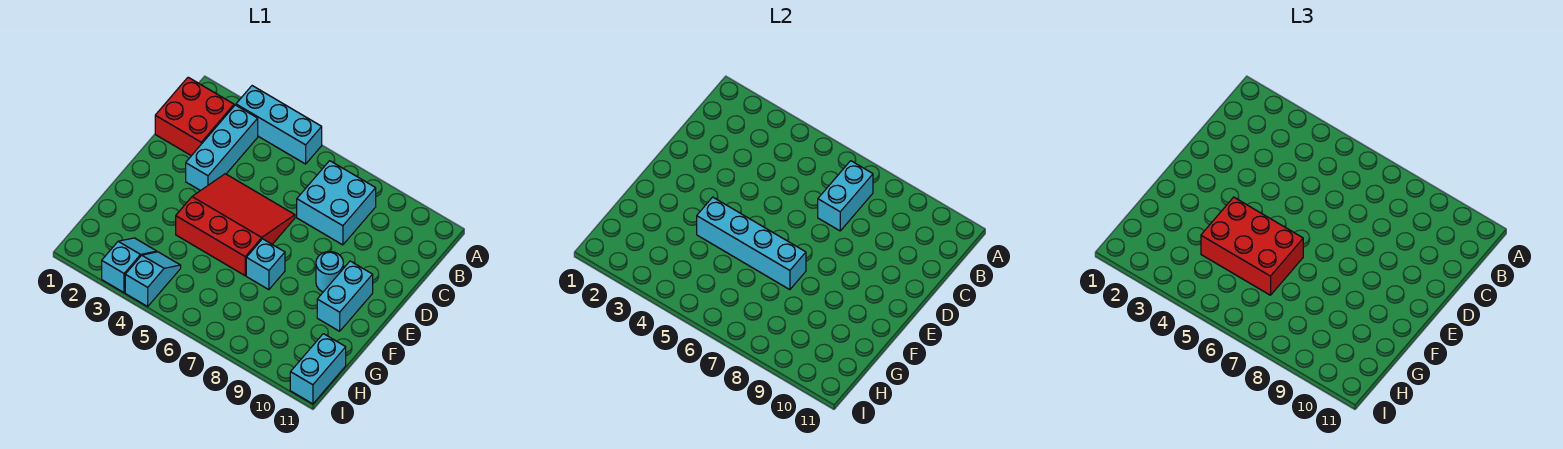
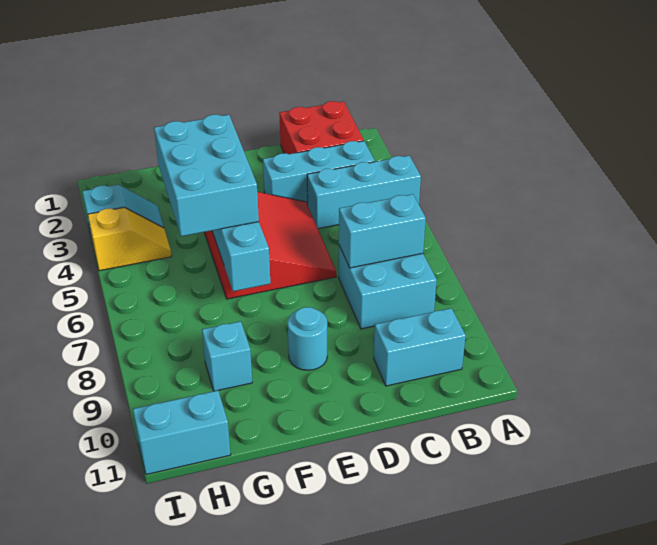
cyan 1x3 brick [236,86,322,164] -> cyan 1x3 brick turned to [307,156,421,229]
cyan 1x2 brick [317,261,373,331] -> cyan 1x2 brick moved to [374,308,466,386]
red 2x3 brick [1201,197,1303,295] -> cyan 2x3 brick [154,115,259,236]
cyan 1x1 brick [246,239,285,290] -> cyan 1x1 brick moved to [202,321,252,391]
cyan 1x2 slope [125,252,181,306] -> yellow 1x2 slope [88,207,172,271]

